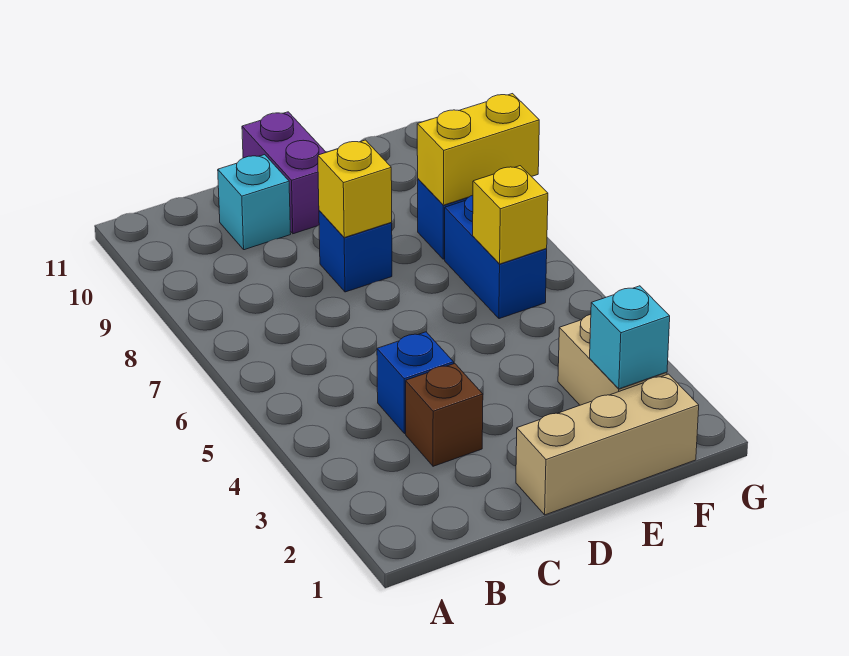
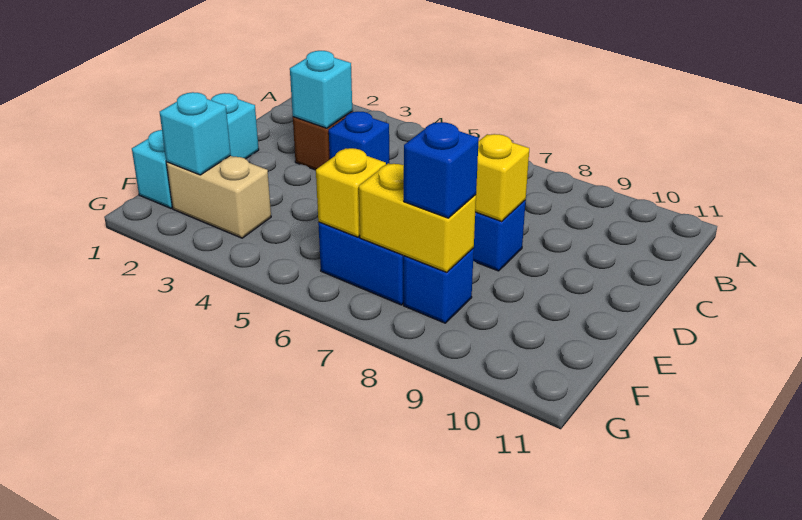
cyan 1x1 brick [218,155,291,250] -> cyan 1x1 brick moved to [290,51,352,128]
tan 1x3 brick [516,374,699,515] -> cyan 1x3 brick [132,93,259,208]
purple 1x2 brick [242,112,326,234] -> none
yellow 1x2 brick [417,94,539,205] -> yellow 1x2 brick turned to [359,163,476,272]
none -> blue 1x1 brick [404,122,479,218]

